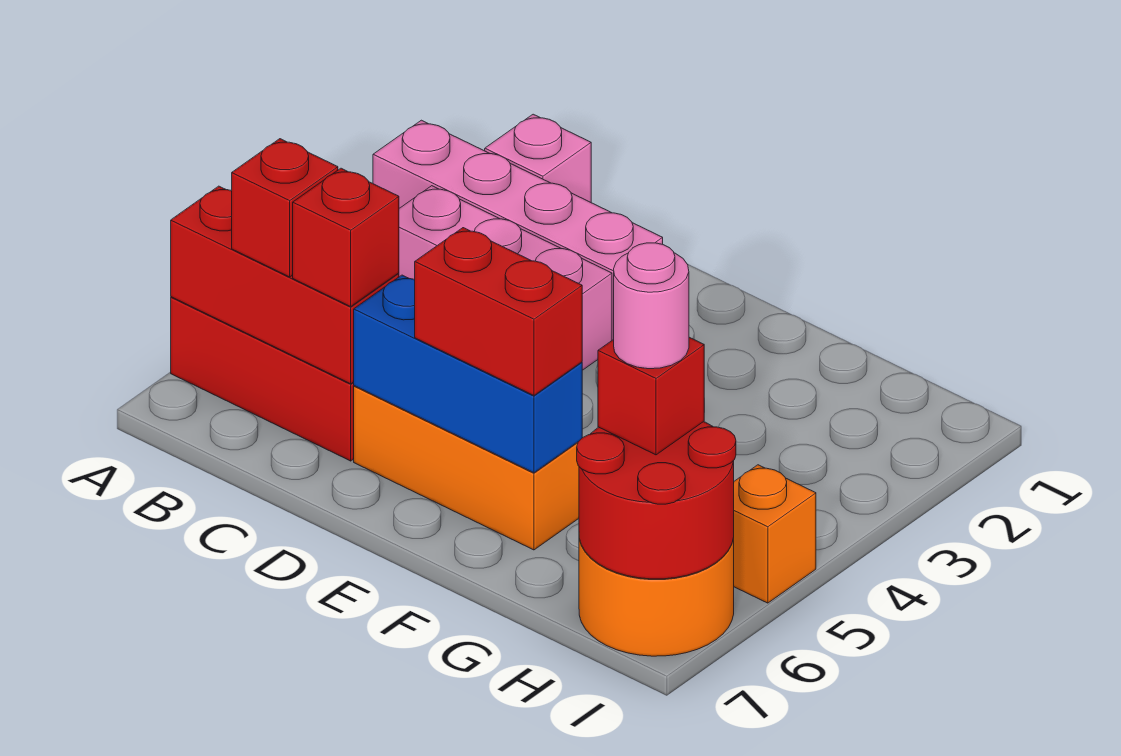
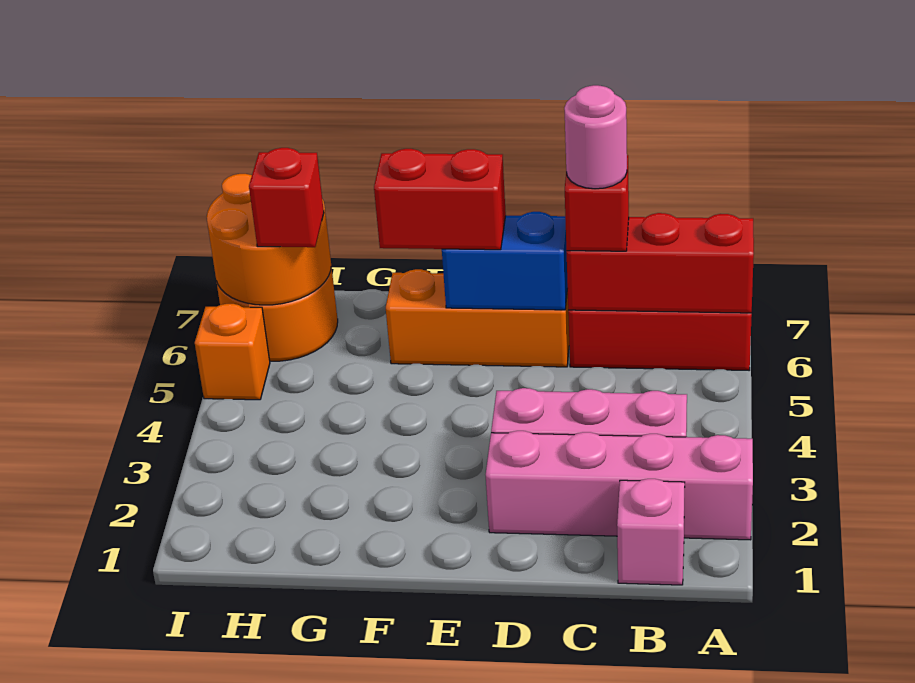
red 1x1 brick [232,139,338,277] -> none
blue 1x3 brick [354,275,582,473] -> blue 1x2 brick [442,212,568,310]
red 2x2 round brick [577,422,736,579] -> orange 2x2 round brick [207,174,331,305]
pink 1x1 round brick [614,243,689,369] -> pink 1x1 round brick moved to [564,85,627,189]

